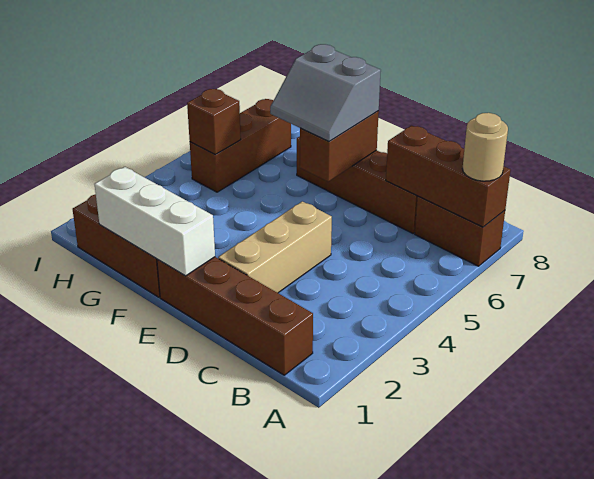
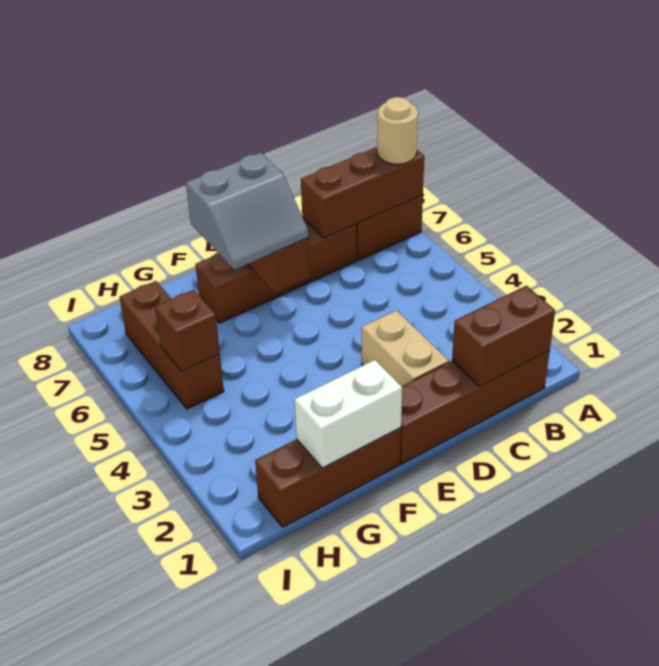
none -> brown 1x2 brick [452,286,555,386]
tan 1x3 brick [218,201,332,293] -> tan 1x2 brick [362,310,449,386]
white 1x3 brick [95,167,215,276] -> white 1x2 brick [295,360,402,468]

